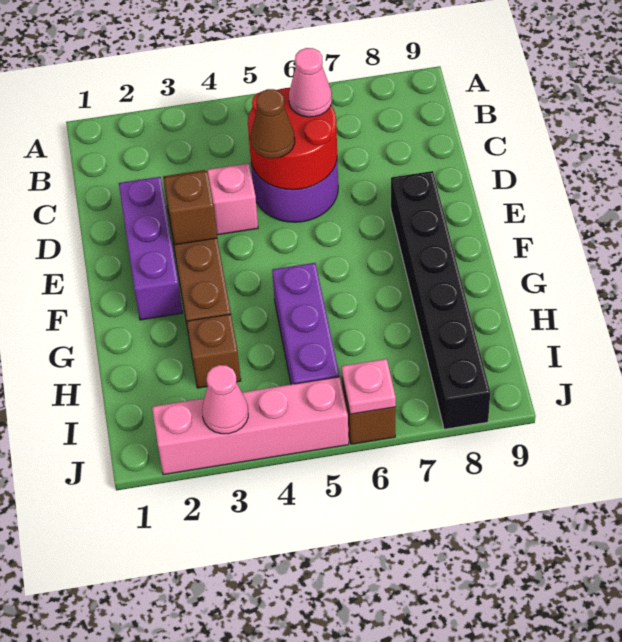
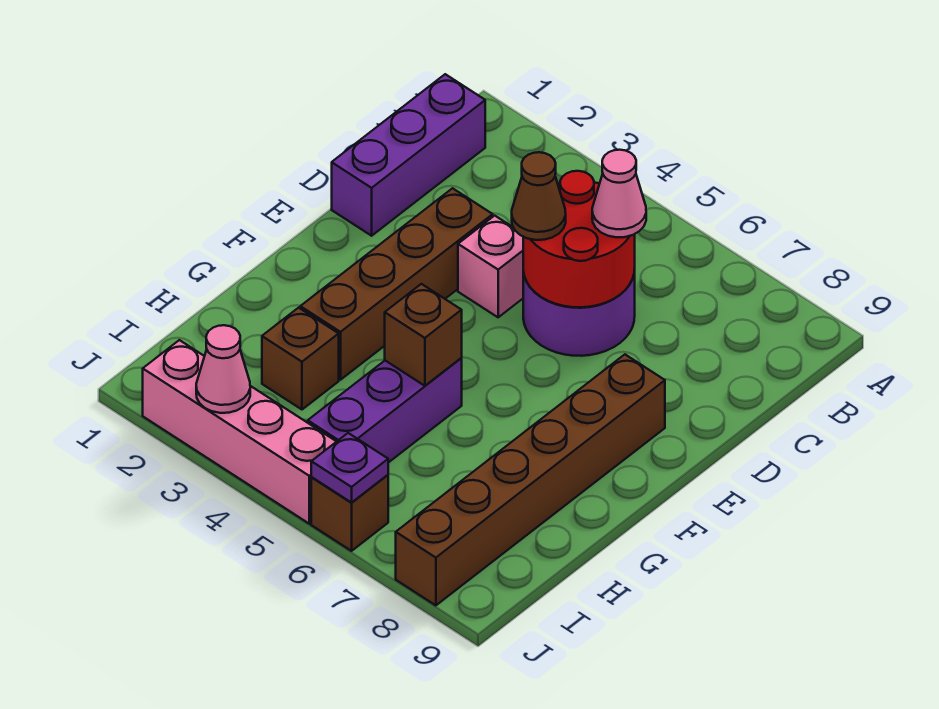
purple 1x3 brick [119,177,182,320] -> purple 1x3 brick moved to [332,74,485,236]
brown 1x1 brick [164,171,217,245] -> brown 1x1 brick moved to [385,284,462,386]
black 1x6 brick [391,171,490,429] -> brown 1x6 brick [396,355,665,605]
pink 1x1 plate [342,359,396,414] -> purple 1x1 plate [311,433,388,503]

